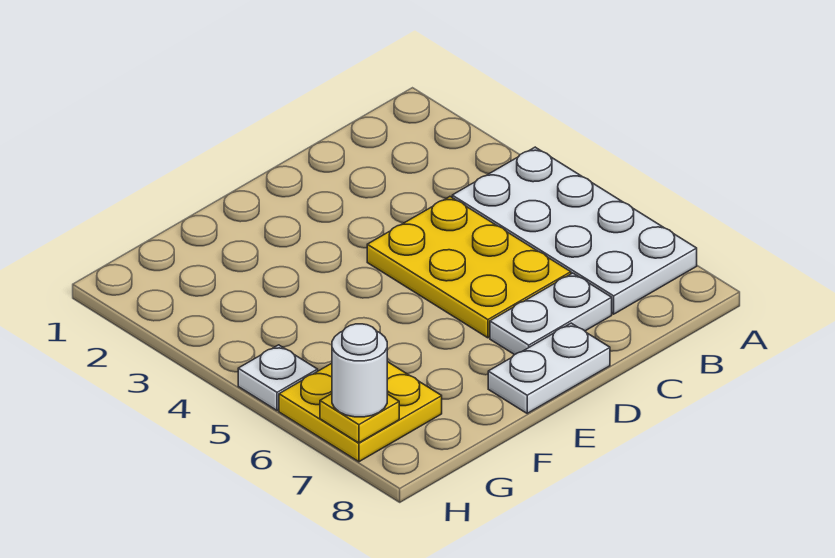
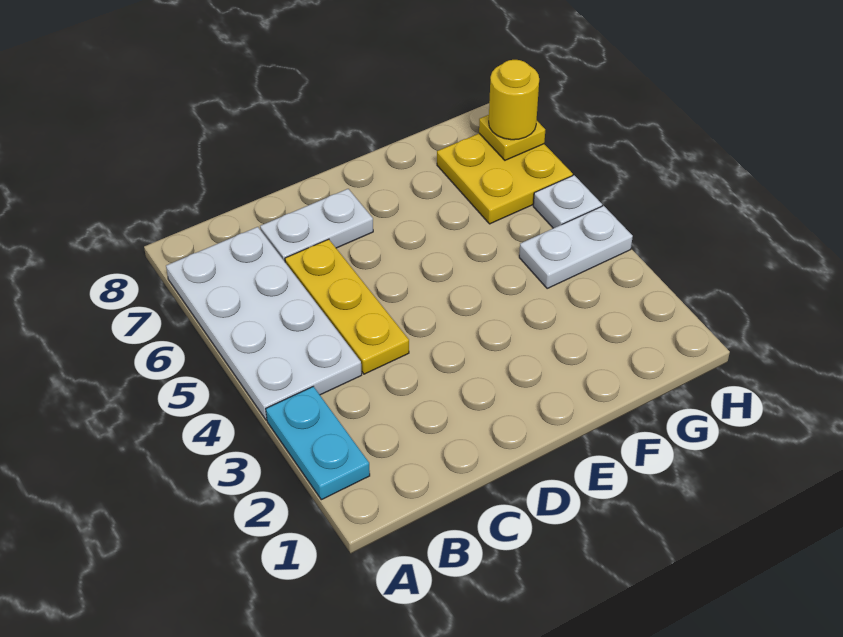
none -> cyan 1x2 plate [266,387,370,500]
yellow 2x3 plate [367,197,571,338] -> yellow 1x3 plate [285,239,409,374]
white 1x2 plate [488,323,610,413] -> white 1x2 plate moved to [519,206,633,289]
white 1x1 round brick [332,324,387,417] -> yellow 1x1 round brick [489,60,539,140]

